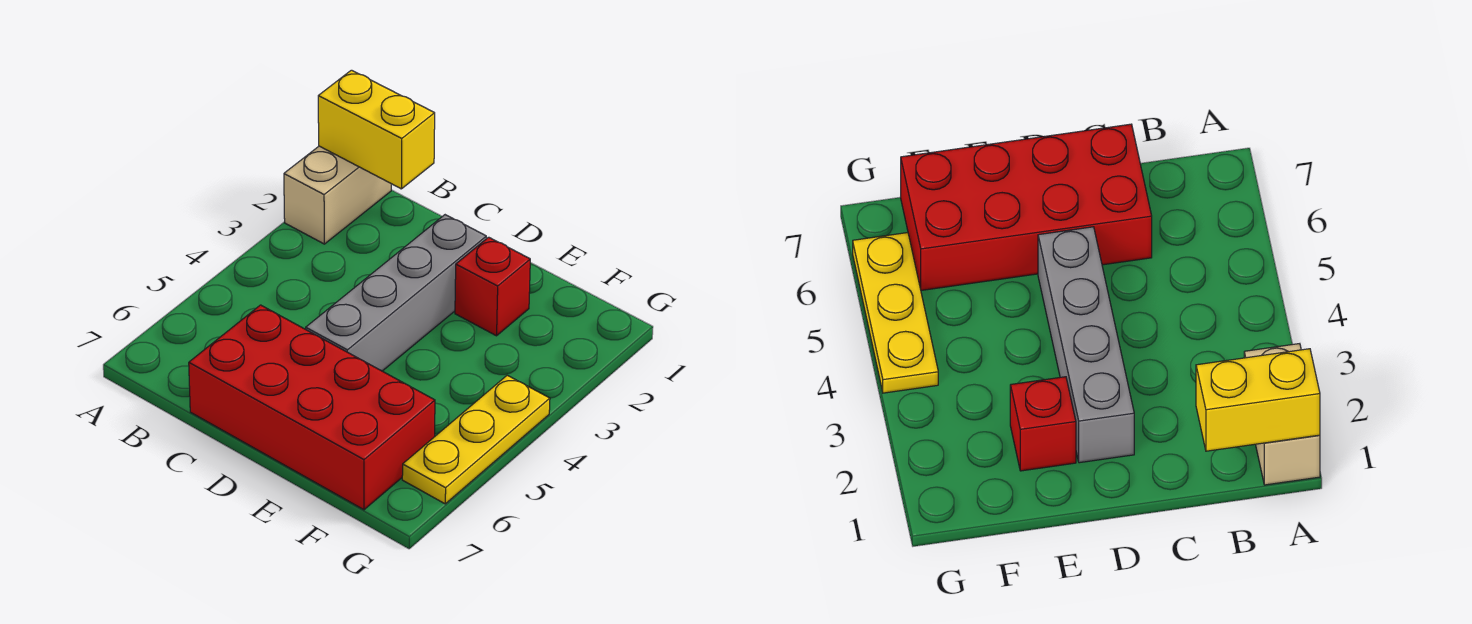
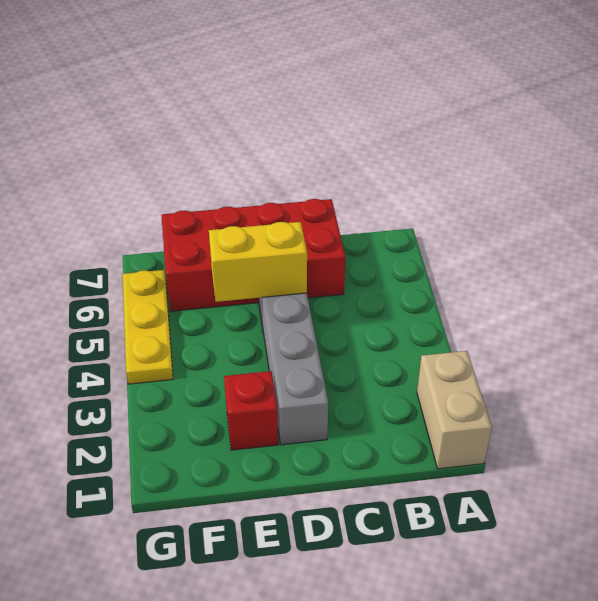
yellow 1x2 brick [318,70,435,189] -> yellow 1x2 brick moved to [209,222,307,302]

